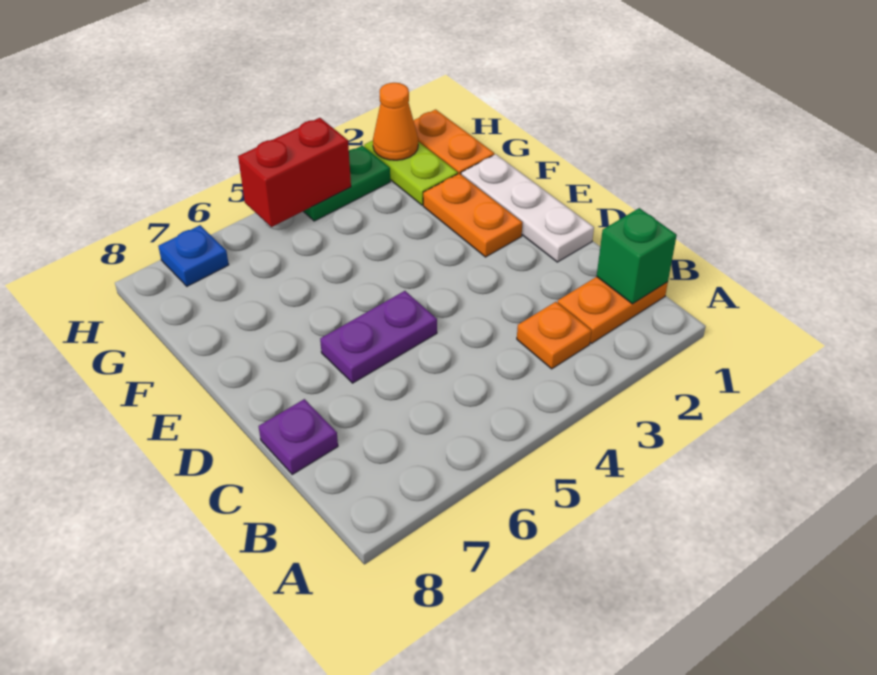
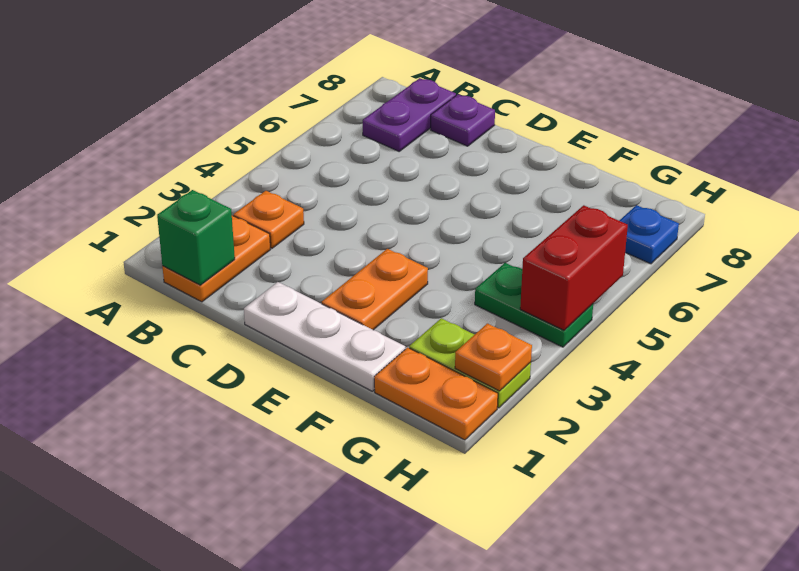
purple 1x2 plate [320,291,437,383] -> purple 1x2 plate moved to [363,78,456,151]
orange 1x2 plate [423,173,522,257] -> orange 1x2 plate turned to [322,249,428,330]
orange 1x1 cone [373,83,418,160] -> orange 1x1 plate [455,323,532,391]
green 1x2 plate [303,146,390,221] -> green 1x2 plate turned to [475,263,593,347]

